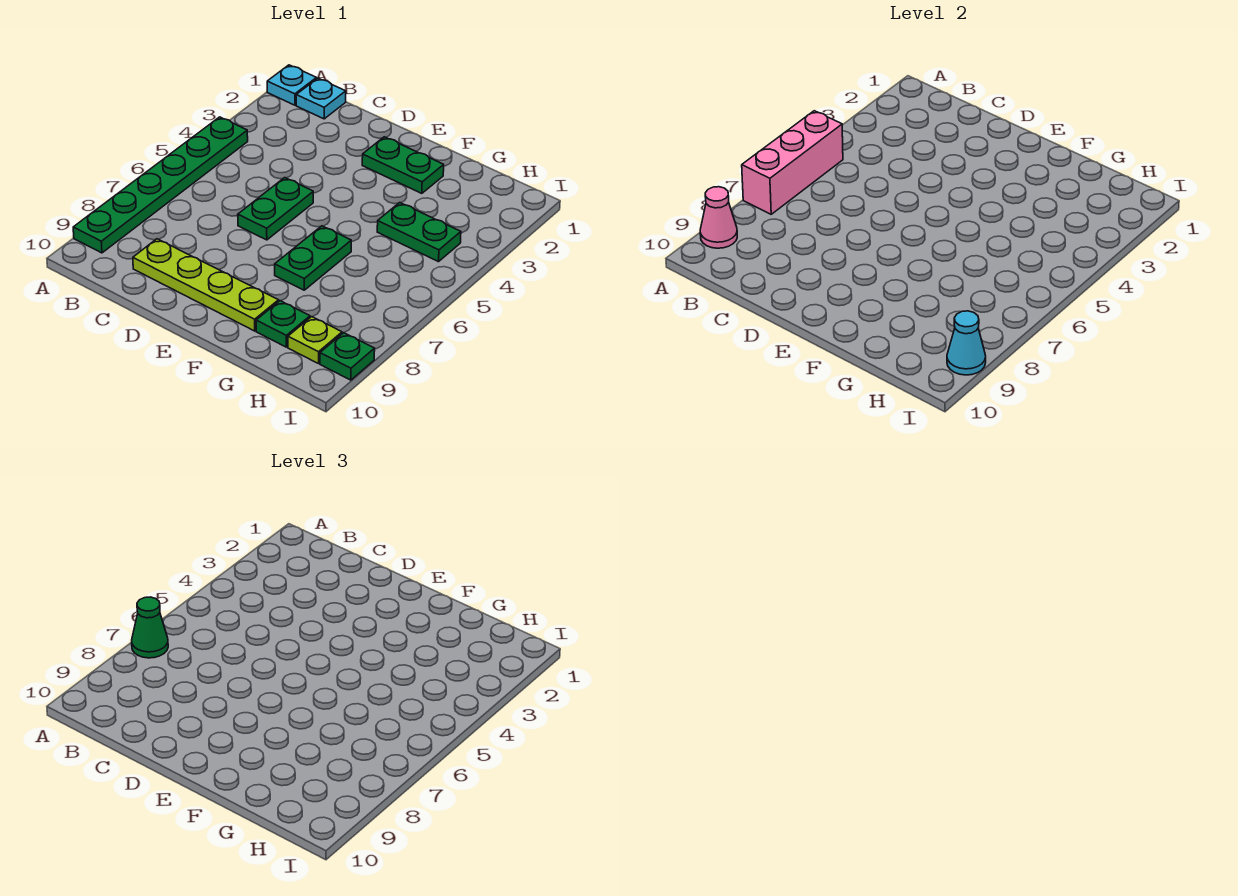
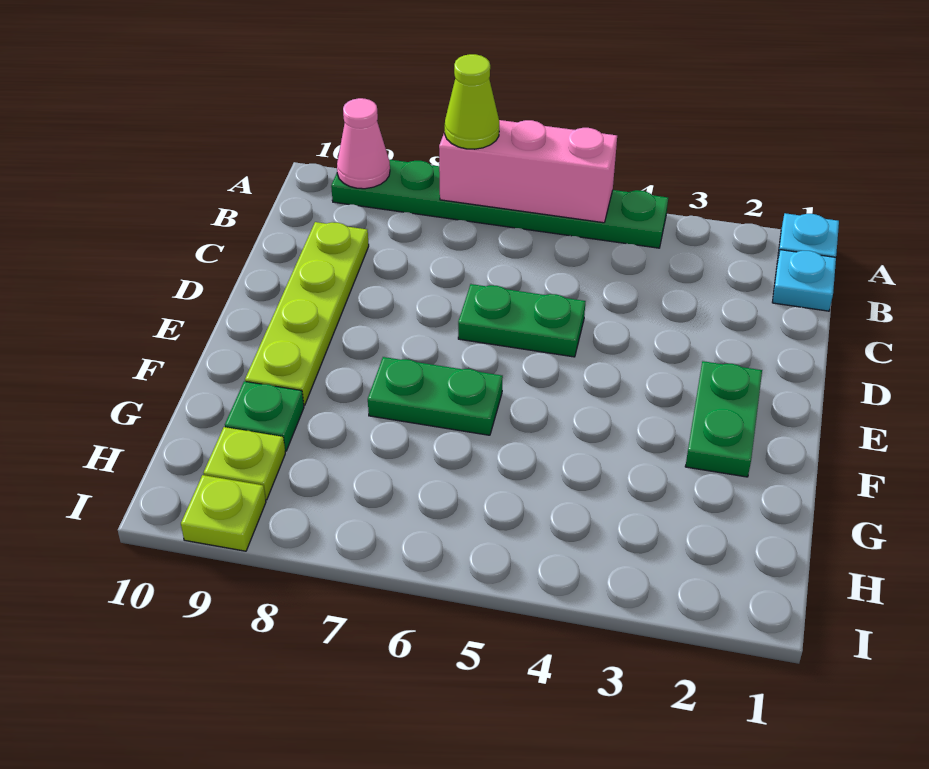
green 1x1 cone [132,597,168,658] -> lime 1x1 cone [445,54,499,149]
green 1x2 plate [377,203,461,262] -> none
green 1x1 plate [320,333,375,380] -> lime 1x1 plate [181,475,266,551]
cyan 1x1 cone [947,311,986,375] -> none

